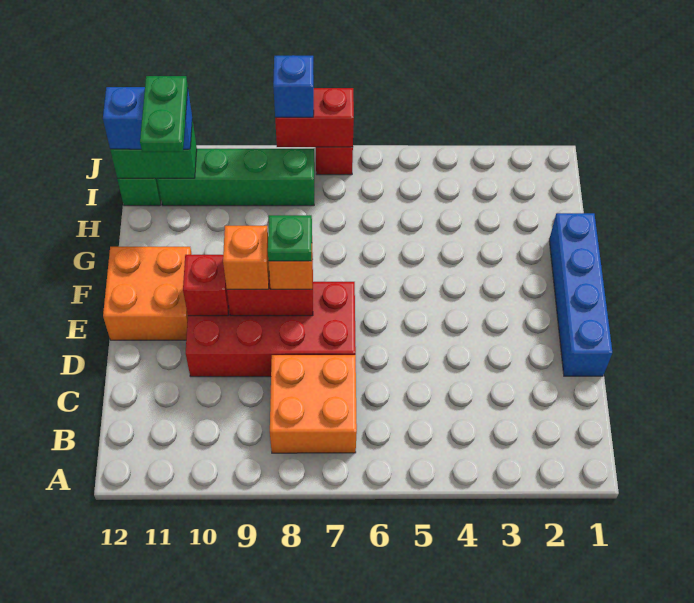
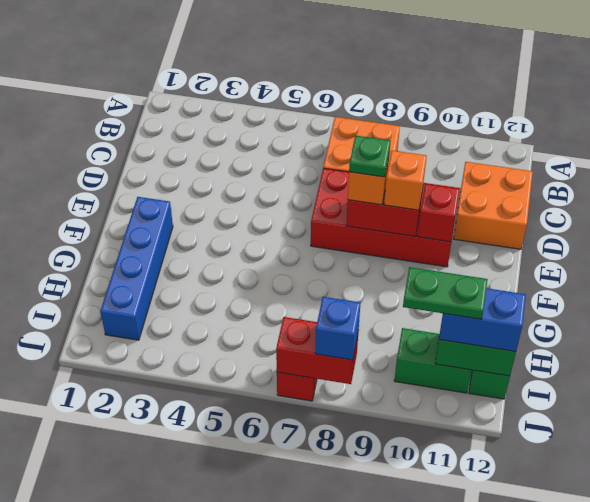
blue 1x4 brick [549,213,612,376] -> blue 1x4 brick moved to [100,197,173,340]
orange 2x2 brick [103,247,192,340] -> orange 2x2 brick moved to [454,162,533,249]
green 1x2 plate [140,76,188,152] -> green 1x2 plate turned to [403,267,488,319]
green 1x4 brick [157,149,314,206] -> green 1x2 brick [394,328,472,393]

